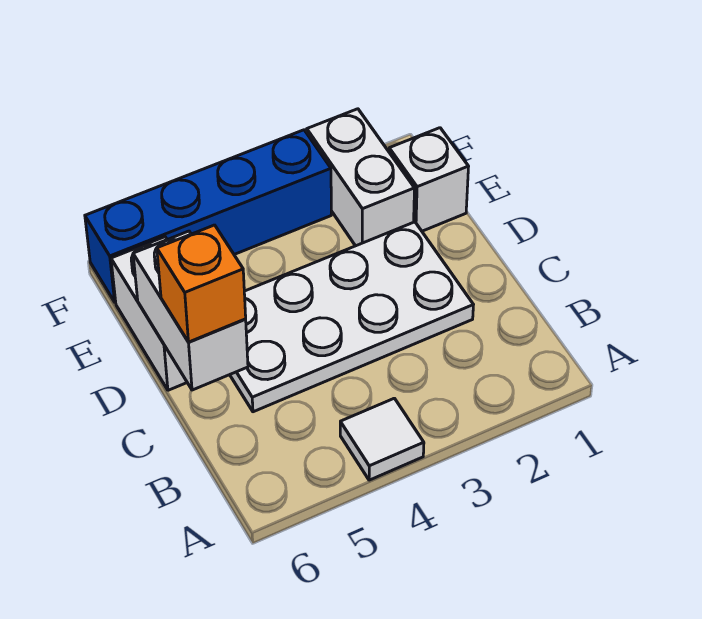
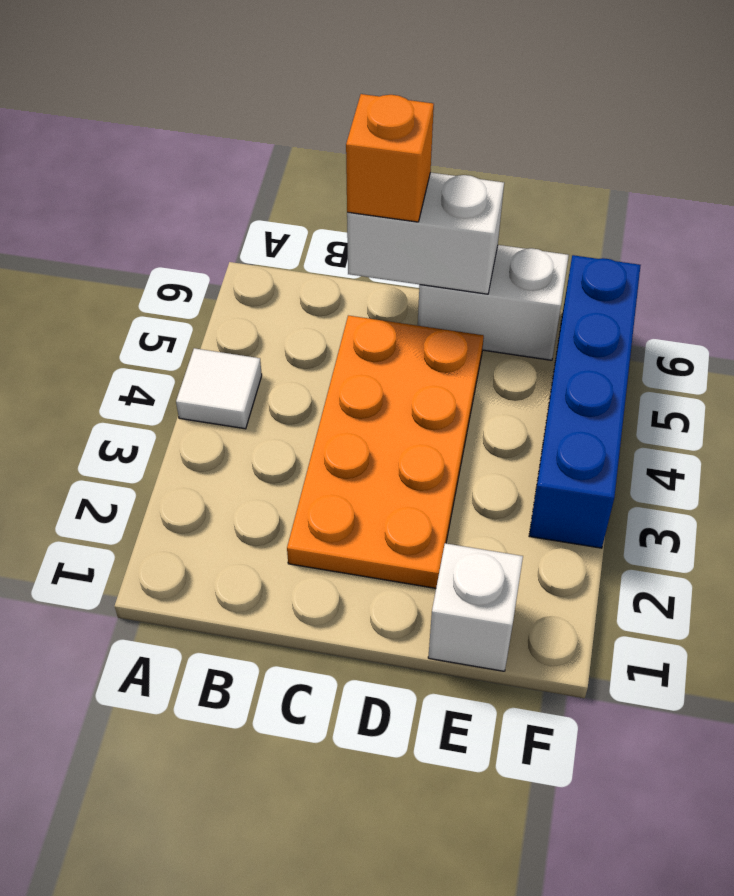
white 2x4 plate [230,222,473,412] -> orange 2x4 plate [287,315,484,588]
white 1x2 brick [307,109,415,246] -> none

